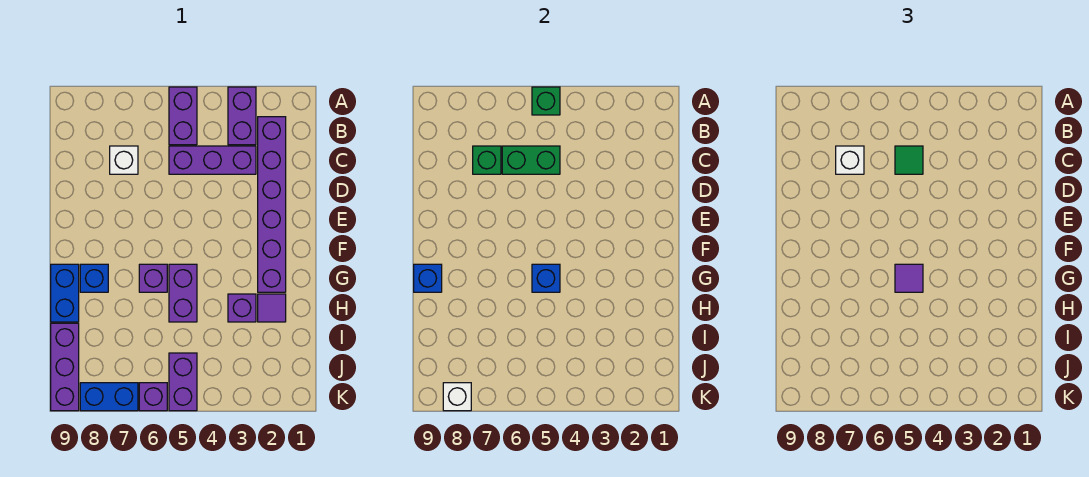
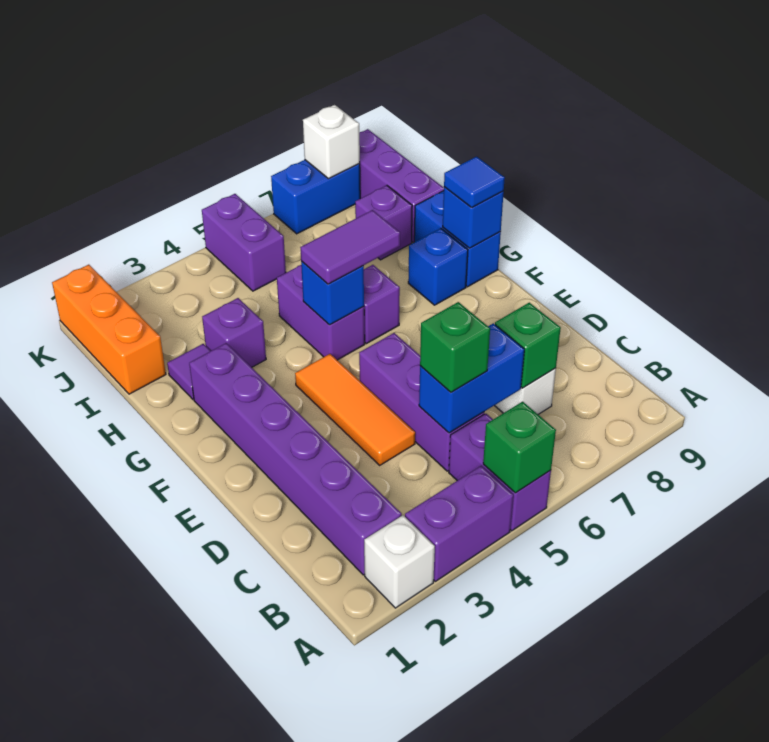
purple 1x2 brick [228,87,256,145] -> purple 1x2 brick turned to [405,466,513,581]
purple 1x3 brick [169,146,256,174] -> purple 1x3 brick turned to [359,333,484,471]
green 1x2 brick [502,146,560,174] -> blue 1x2 brick [419,323,524,433]
green 1x1 tile [895,146,923,174] -> green 1x1 brick [420,302,490,392]
white 1x1 brick [836,146,864,174] -> white 1x1 brick moved to [364,515,435,608]
none -> orange 1x3 tile [295,354,415,465]
purple 1x1 tile [895,264,923,292] -> purple 1x2 tile [300,210,400,284]
none -> blue 1x1 tile [444,157,505,207]
none -> orange 1x3 brick [52,265,166,394]
purple 1x1 brick [139,383,167,411] -> purple 1x1 brick moved to [355,185,412,260]

